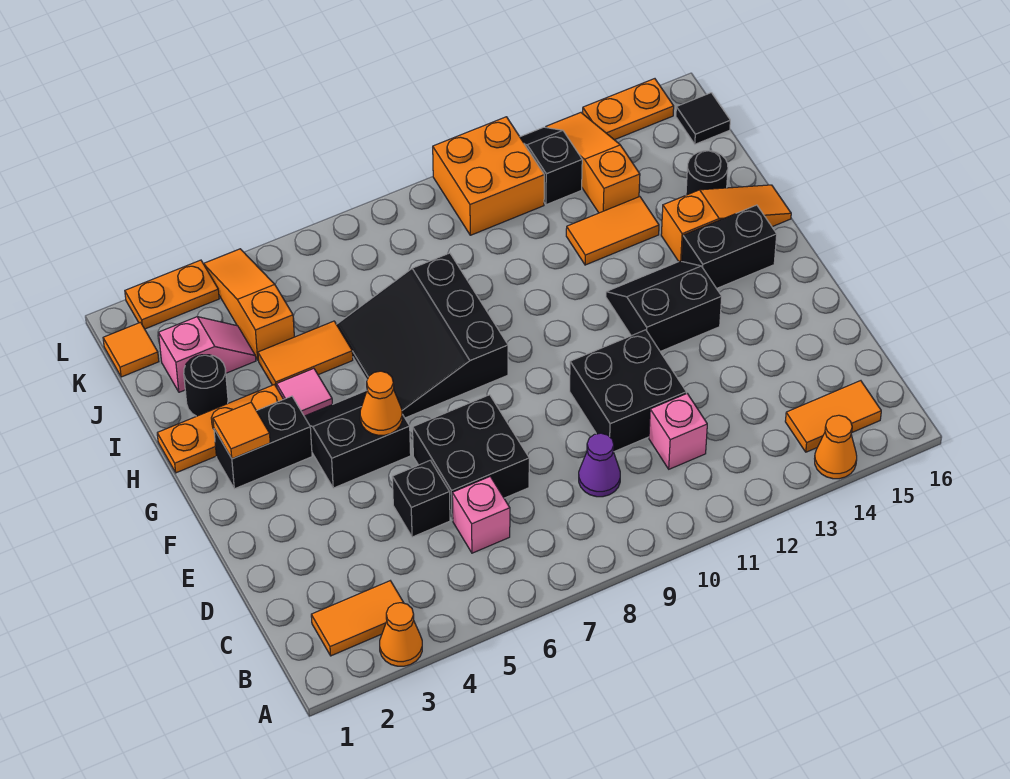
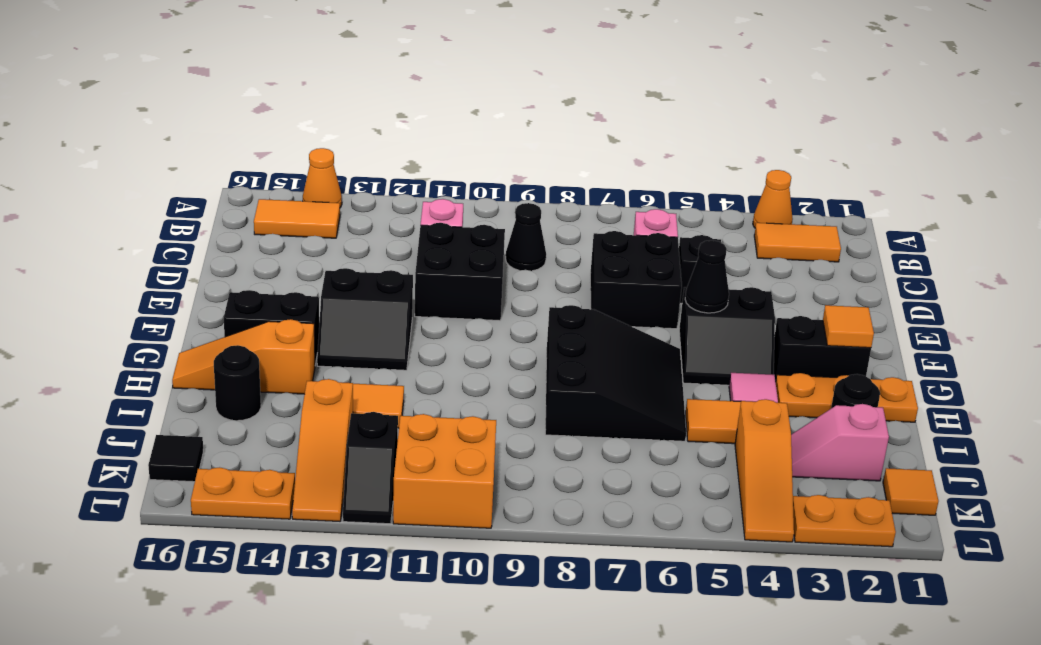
purple 1x1 cone [579,433,620,497] -> black 1x1 cone [506,203,546,271]
orange 1x1 cone [360,371,402,435] -> black 1x1 cone [685,240,729,313]

